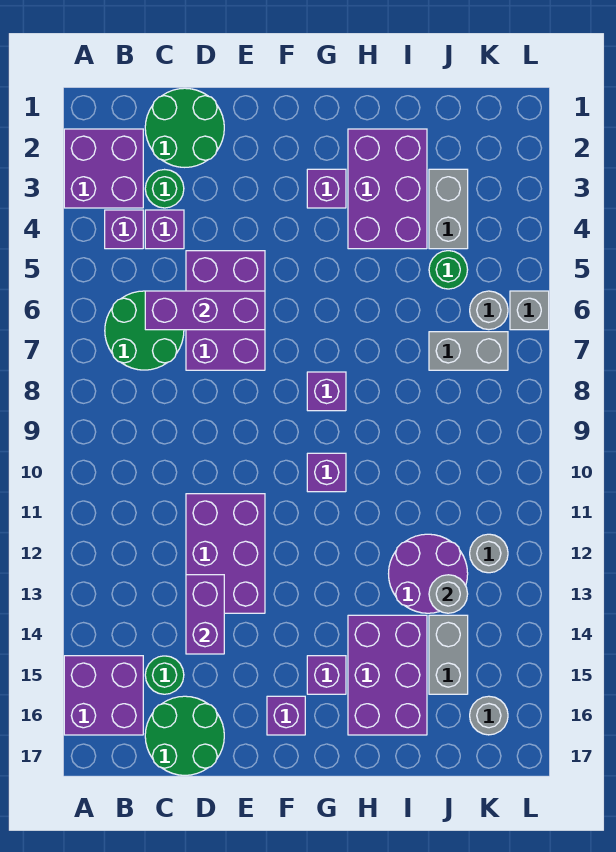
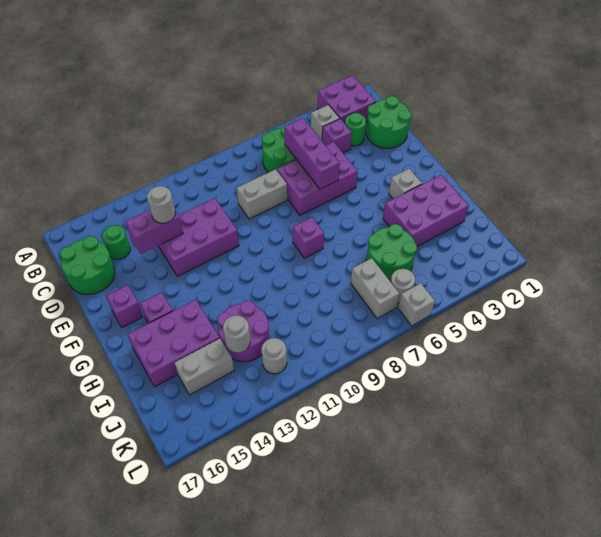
purple 2x2 brick [64,656,143,735] -> none
purple 1x1 brick [105,210,143,249] -> grey 1x1 brick [311,105,340,140]
purple 1x1 brick [307,169,346,208] -> grey 1x1 brick [389,169,422,199]
purple 1x1 brick [307,453,346,492] -> none
grey 1x2 brick [429,169,468,249] -> grey 1x2 brick moved to [237,169,287,219]
green 1x1 round brick [429,251,468,289] -> green 2x2 round brick [366,224,417,282]
grey 1x1 round brick [470,696,508,735] -> grey 1x1 round brick moved to [147,186,175,223]

